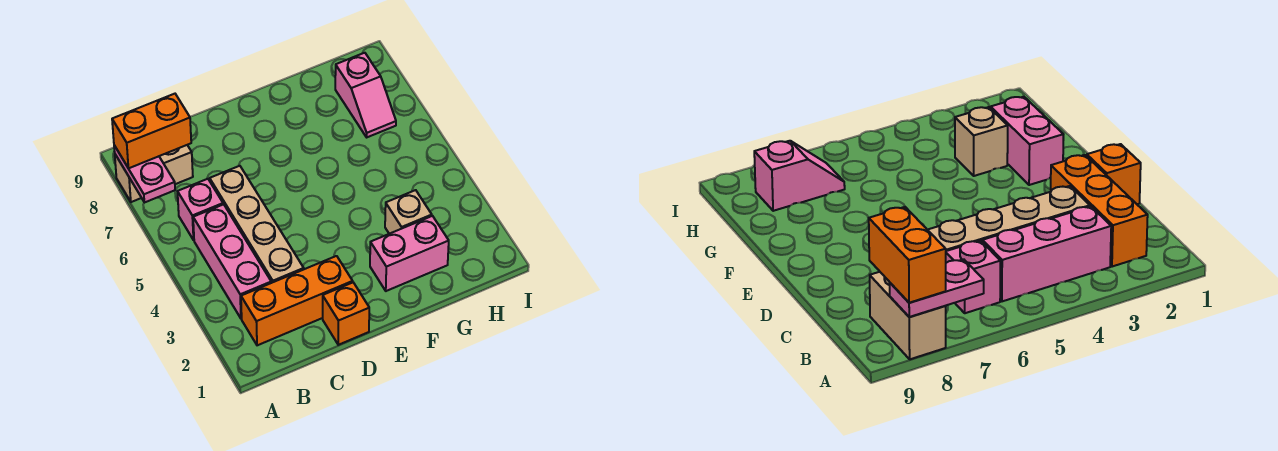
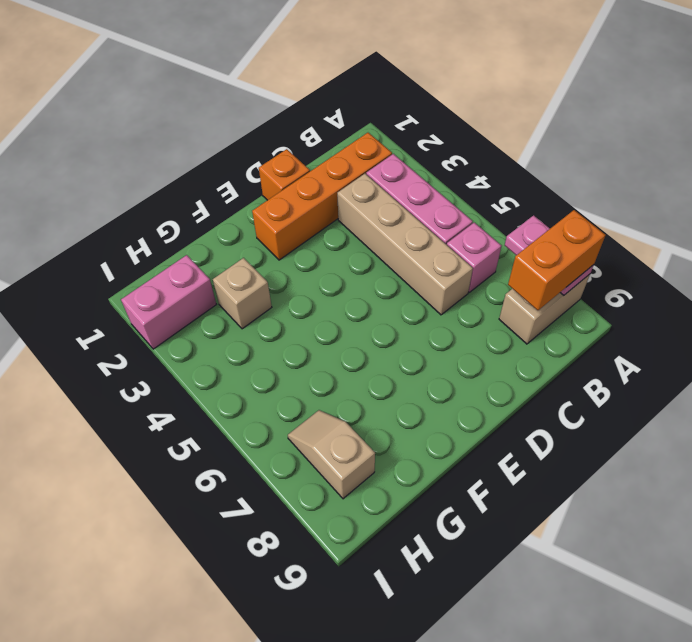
orange 1x3 brick [241,256,353,345] -> orange 1x4 brick [252,133,392,260]
pink 1x2 brick [370,216,449,291] -> pink 1x2 brick moved to [121,255,216,349]
pink 1x2 slope [335,53,396,137] -> tan 1x2 slope [288,410,375,499]

